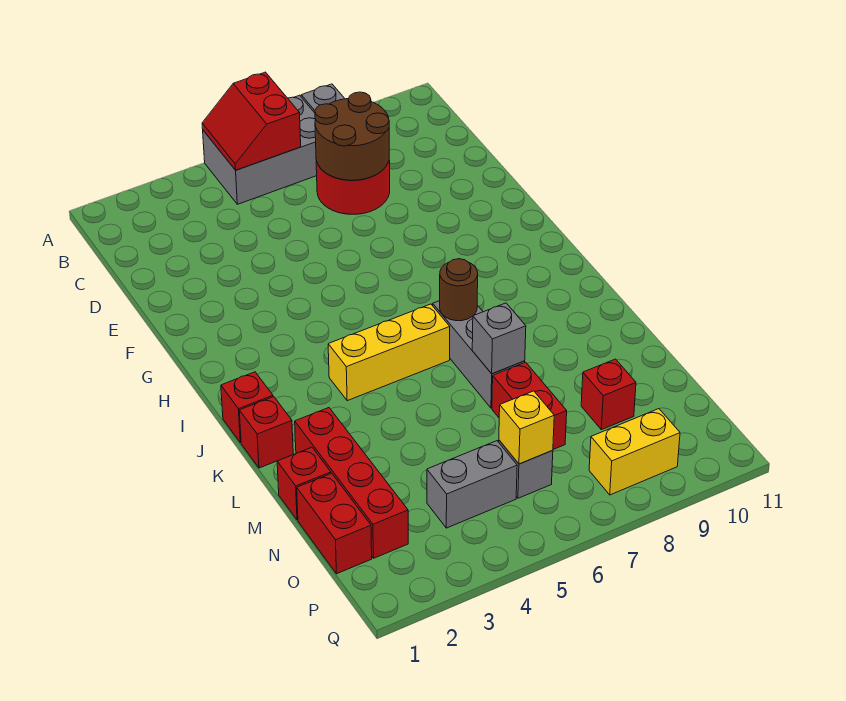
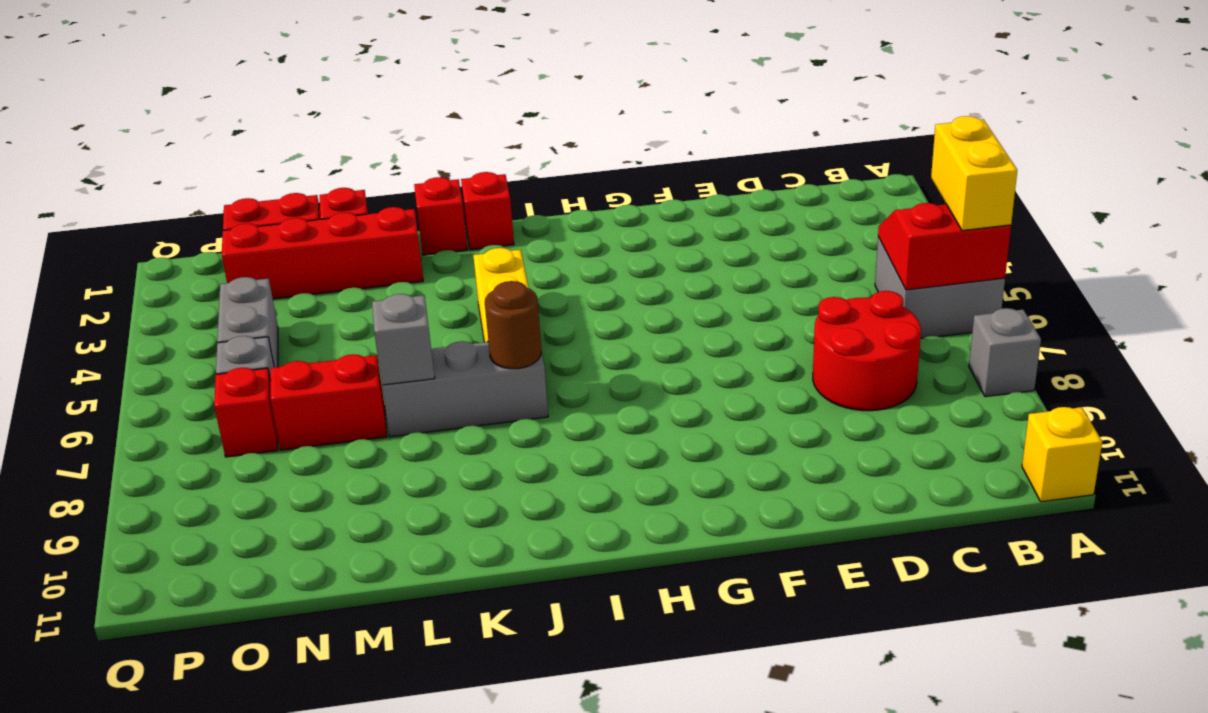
grey 2x3 brick [203,95,317,204] -> grey 2x2 brick [875,237,1005,339]
brown 2x2 round brick [315,92,389,180] -> none
red 1x1 brick [581,359,636,430] -> red 1x1 brick moved to [214,368,278,457]
yellow 1x1 brick [499,391,554,464] -> yellow 1x1 brick moved to [1022,407,1102,502]
yellow 1x2 brick [589,409,680,495] -> yellow 1x2 brick moved to [931,116,1017,231]

